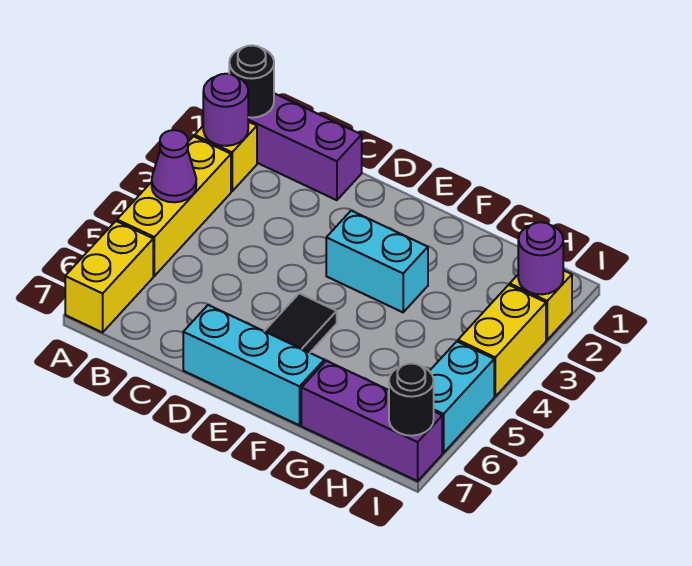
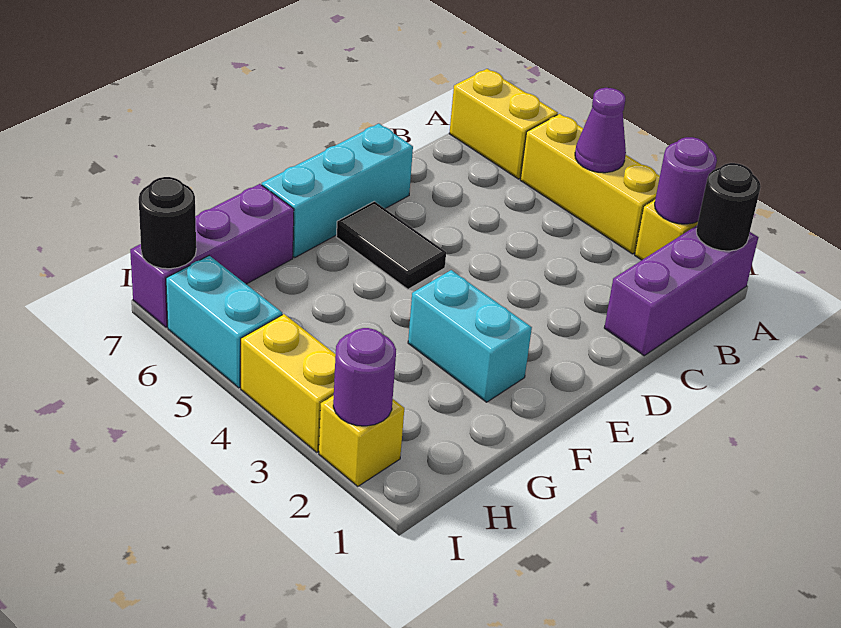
cyan 1x2 brick [326,211,428,312] -> cyan 1x2 brick turned to [408,270,532,402]

